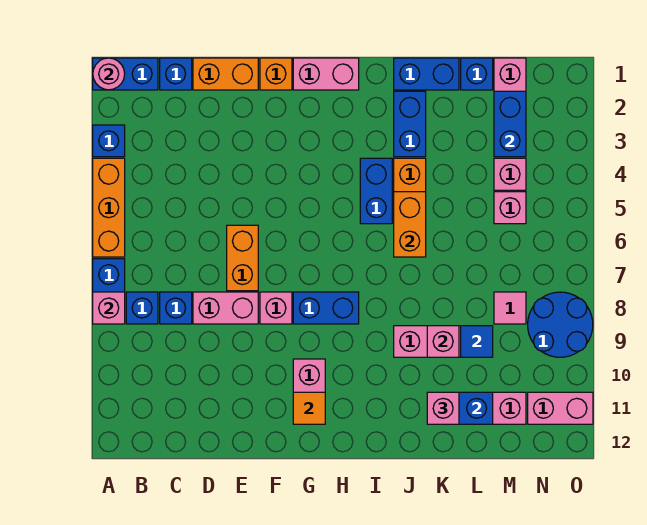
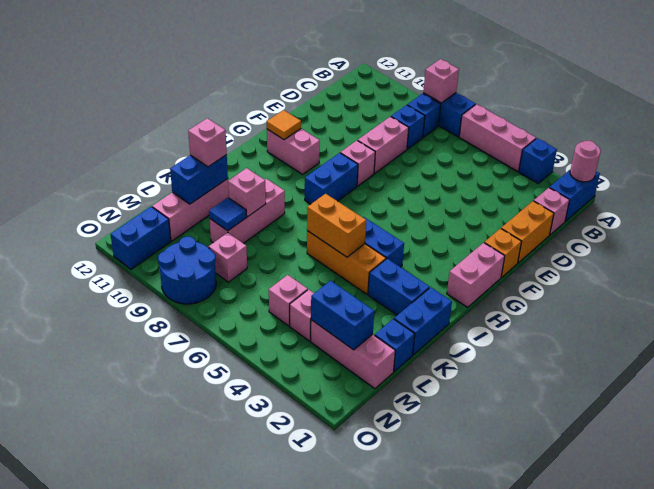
orange 1x3 brick [93,158,125,257] -> pink 1x3 brick [459,104,536,171]
blue 1x1 brick [160,58,192,90] -> pink 1x1 brick [534,188,570,235]
orange 1x2 brick [227,225,258,291] -> none
pink 1x1 tile [494,292,526,324] -> pink 1x1 brick [209,233,247,282]
pink 1x2 brick [528,392,593,424] -> blue 1x2 brick [111,207,171,269]

